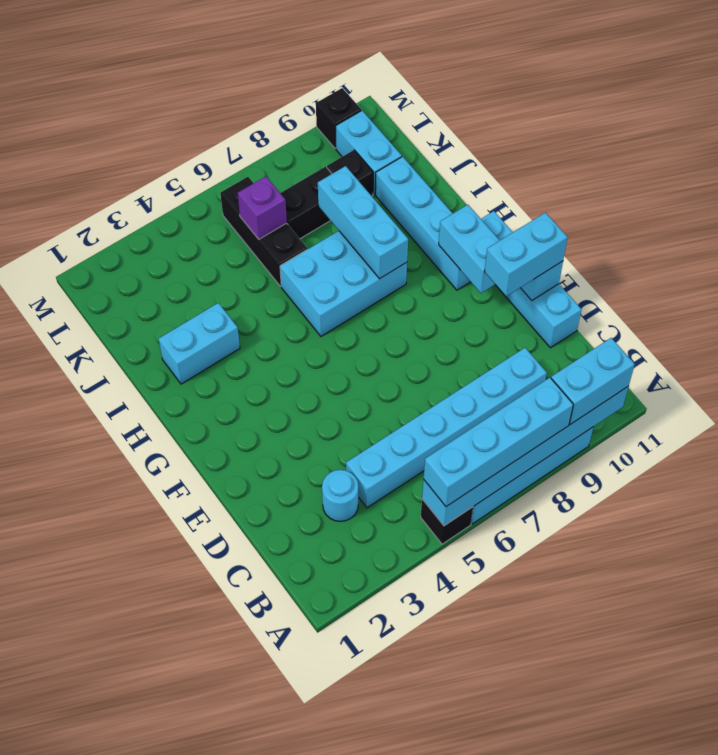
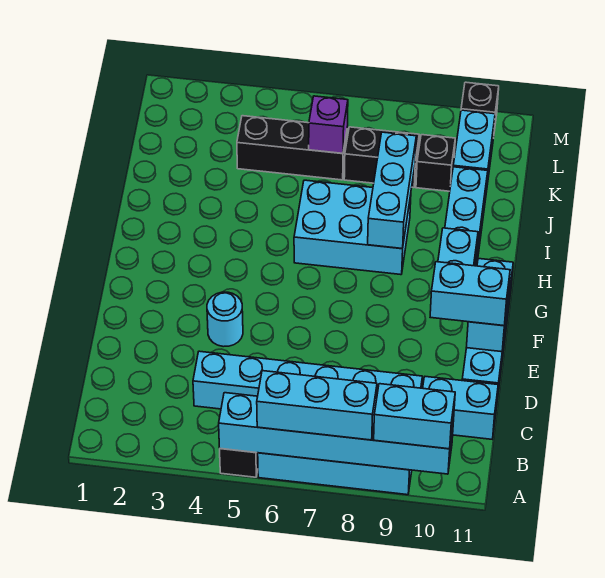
cyan 1x4 brick [424,378,573,507] -> cyan 1x3 brick [257,371,377,440]
cyan 1x1 round brick [322,470,358,521] -> cyan 1x1 round brick moved to [207,292,243,347]
cyan 1x2 brick [159,303,240,384] -> cyan 1x2 brick moved to [423,377,498,439]
black 1x3 brick [220,177,307,287] -> black 1x3 brick turned to [237,116,347,180]

